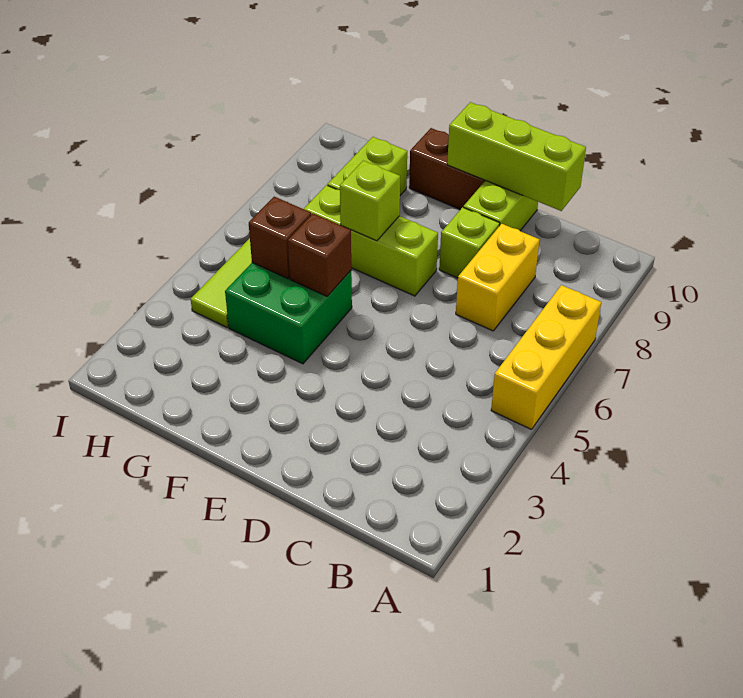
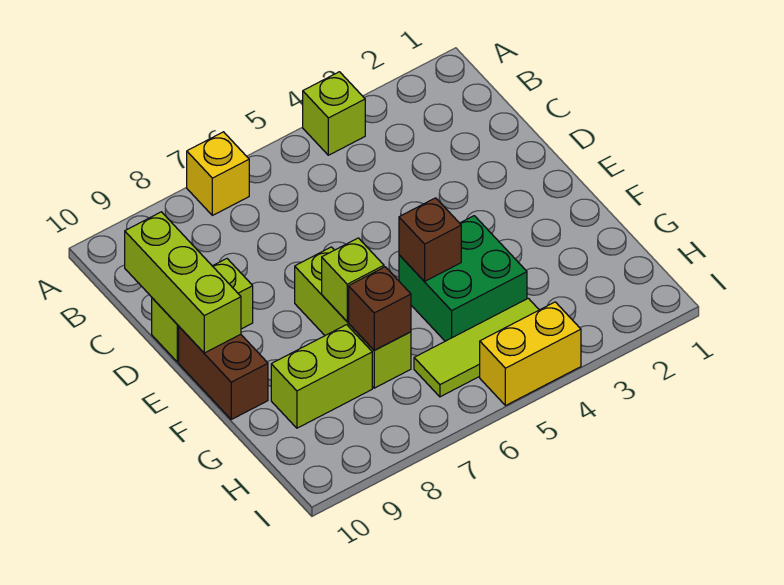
yellow 1x3 brick [491,285,601,429] -> yellow 1x1 brick [187,132,249,215]
yellow 1x2 brick [456,224,539,331] -> yellow 1x2 brick moved to [480,302,581,406]
lime 1x1 brick [439,207,500,278] -> lime 1x1 brick moved to [303,72,365,155]
brown 1x1 brick [249,197,311,279] -> brown 1x1 brick moved to [349,267,411,350]

